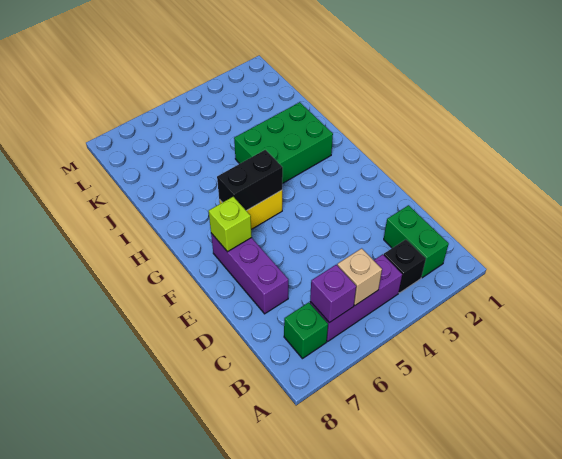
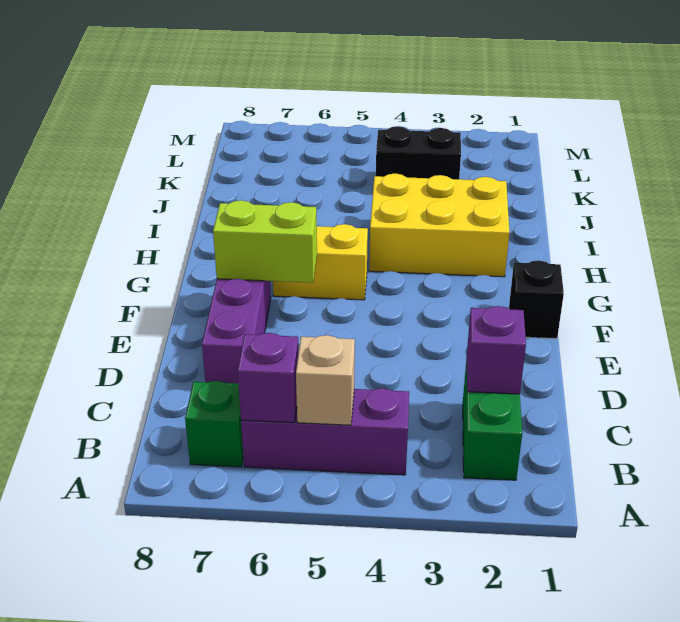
black 1x1 brick [384,240,426,293] -> black 1x1 brick moved to [509,260,564,339]
none -> purple 1x1 brick [467,306,526,394]
lime 1x1 brick [209,197,252,252] -> lime 1x2 brick [213,200,317,283]
black 1x2 brick [217,150,283,211] -> black 1x2 brick moved to [376,126,461,179]
green 2x3 brick [234,102,333,184] -> yellow 2x3 brick [369,173,510,277]

